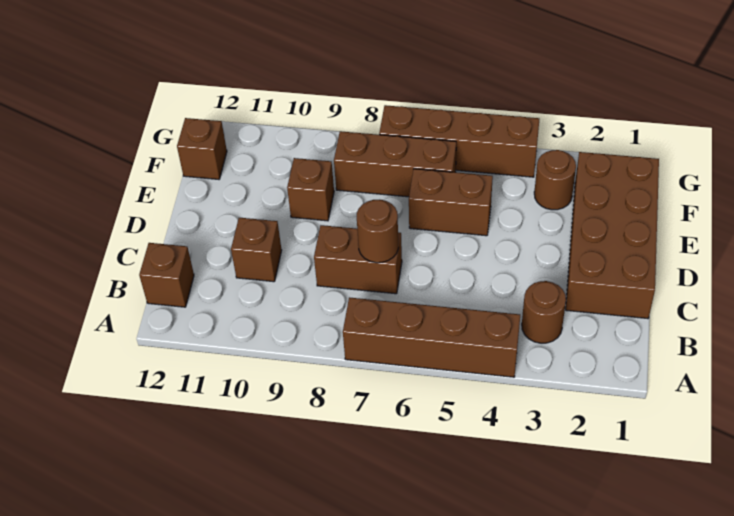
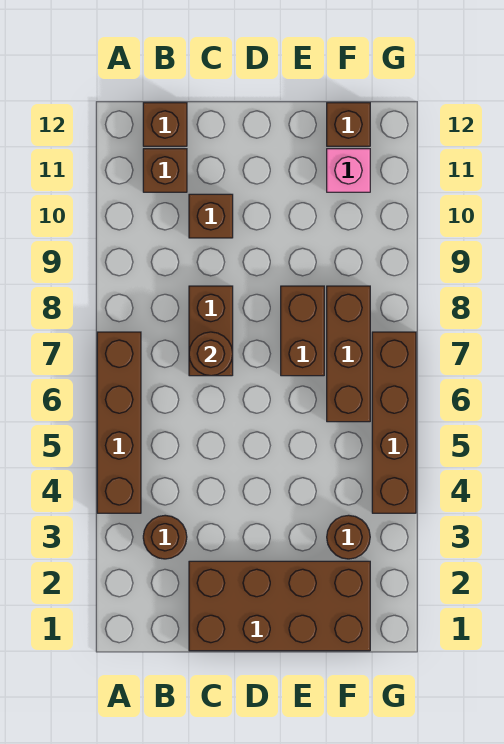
brown 1x2 brick [409,169,493,236] -> brown 1x2 brick moved to [281,286,324,376]
brown 1x1 brick [287,158,334,221] -> brown 1x1 brick moved to [143,149,187,192]
none -> pink 1x1 brick [327,149,370,192]

